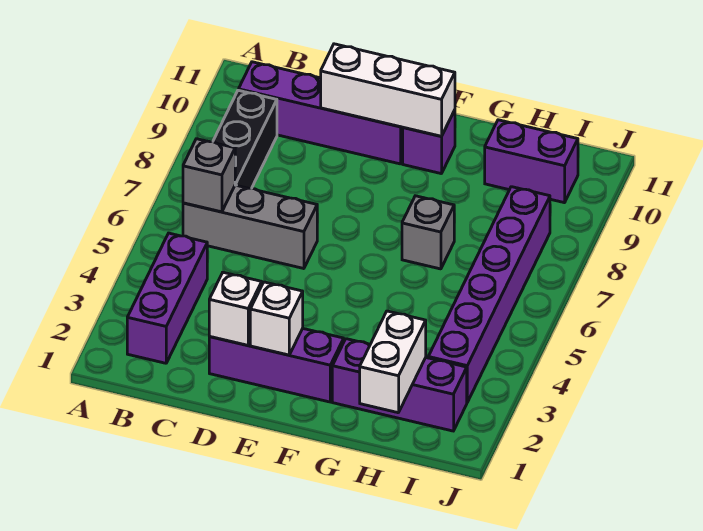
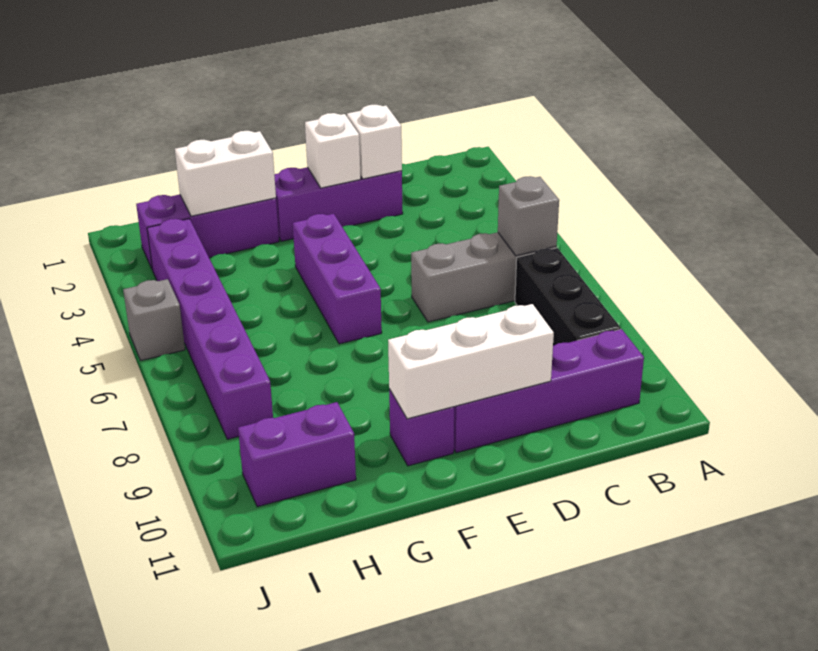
purple 1x3 brick [127,233,207,363] -> purple 1x3 brick moved to [293,214,382,344]
grey 1x1 brick [402,196,454,269] -> grey 1x1 brick moved to [123,279,185,361]
white 1x2 brick [360,311,426,413] -> white 1x2 brick turned to [175,131,276,216]

